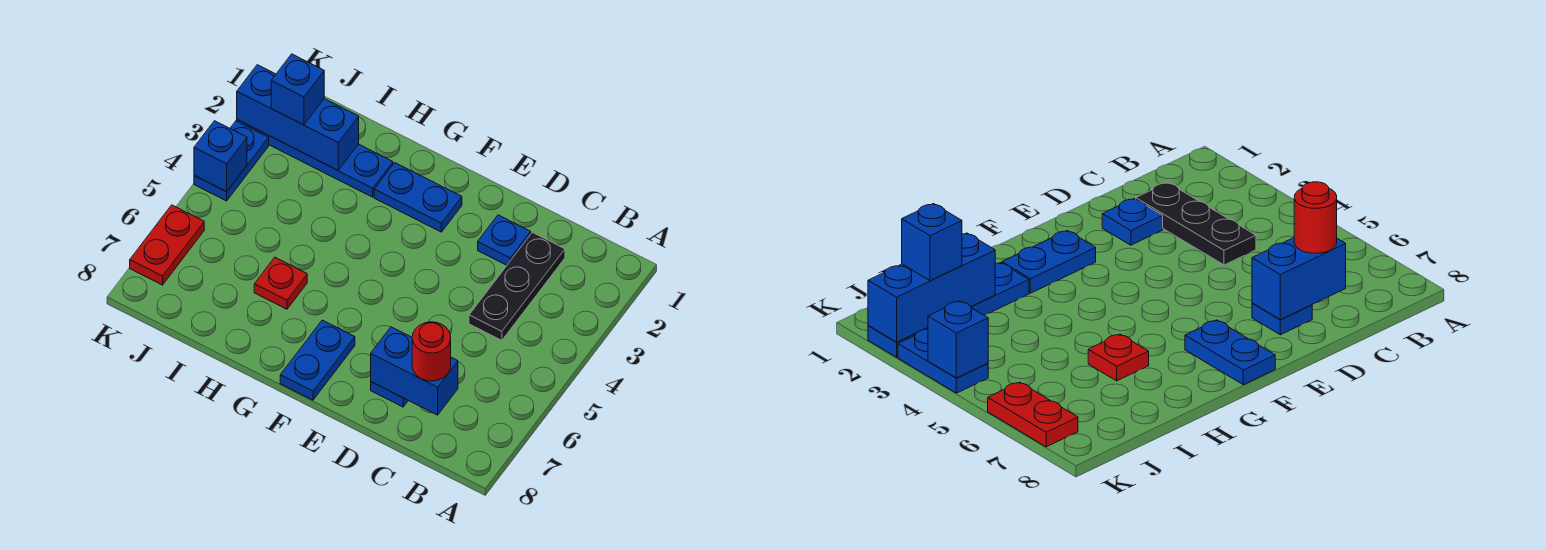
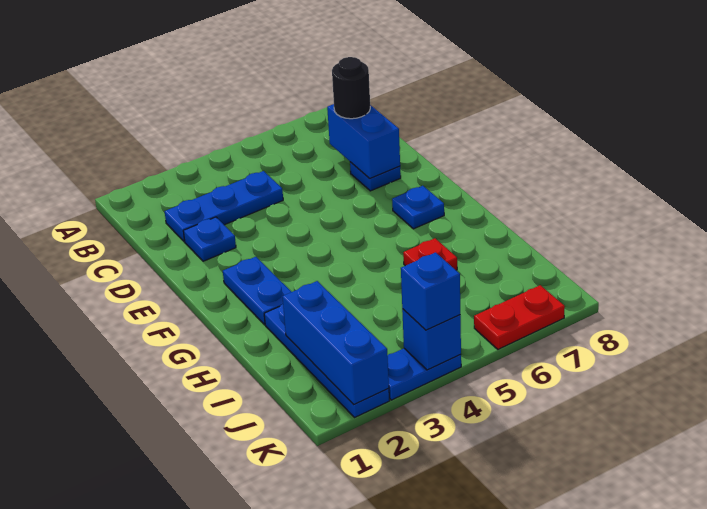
black 1x3 plate [469,232,565,340] -> blue 1x3 plate [165,171,283,241]
red 1x1 round brick [412,322,451,381] -> black 1x1 round brick [332,57,370,119]
blue 1x2 plate [280,320,355,400] -> blue 1x1 plate [392,186,444,229]
blue 1x1 brick [271,54,324,125] -> blue 1x1 brick moved to [401,252,460,330]

